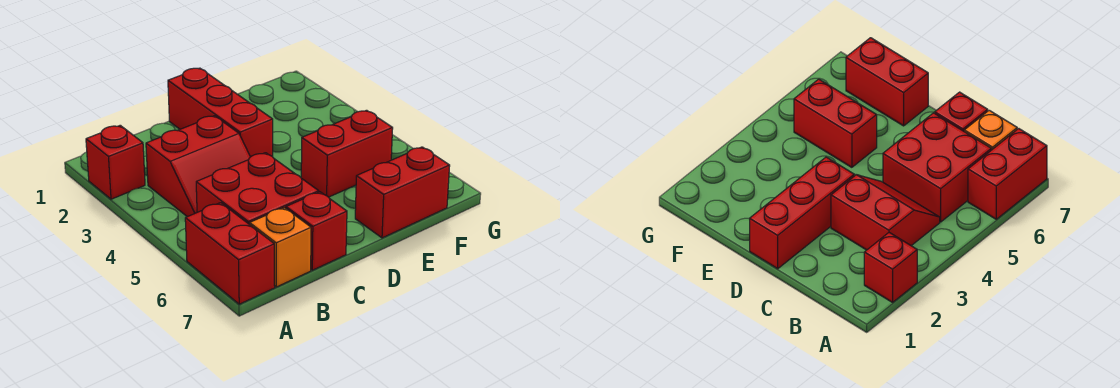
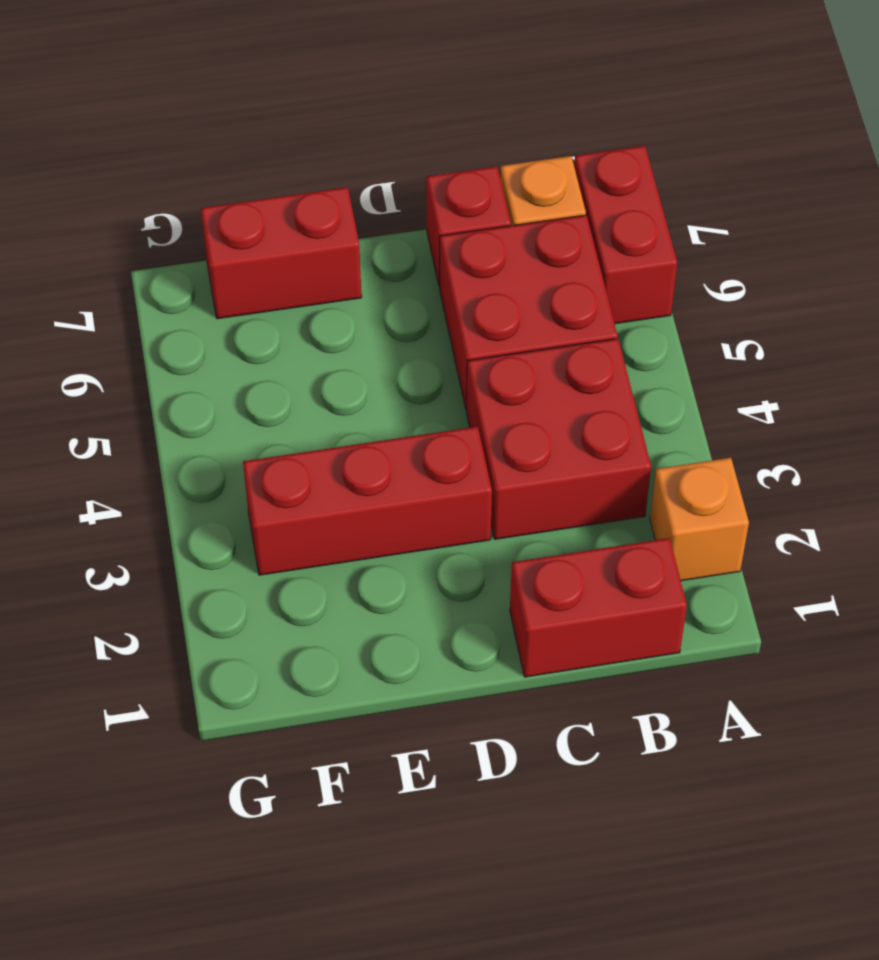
red 1x1 brick [86,125,145,199] -> orange 1x1 brick [650,458,749,581]
red 2x2 slope [146,116,250,217] -> red 2x2 brick [466,339,651,539]
red 1x3 brick [168,68,273,157] -> red 1x3 brick turned to [243,426,492,575]
red 1x2 brick [301,110,393,197] -> red 1x2 brick moved to [510,538,687,677]

